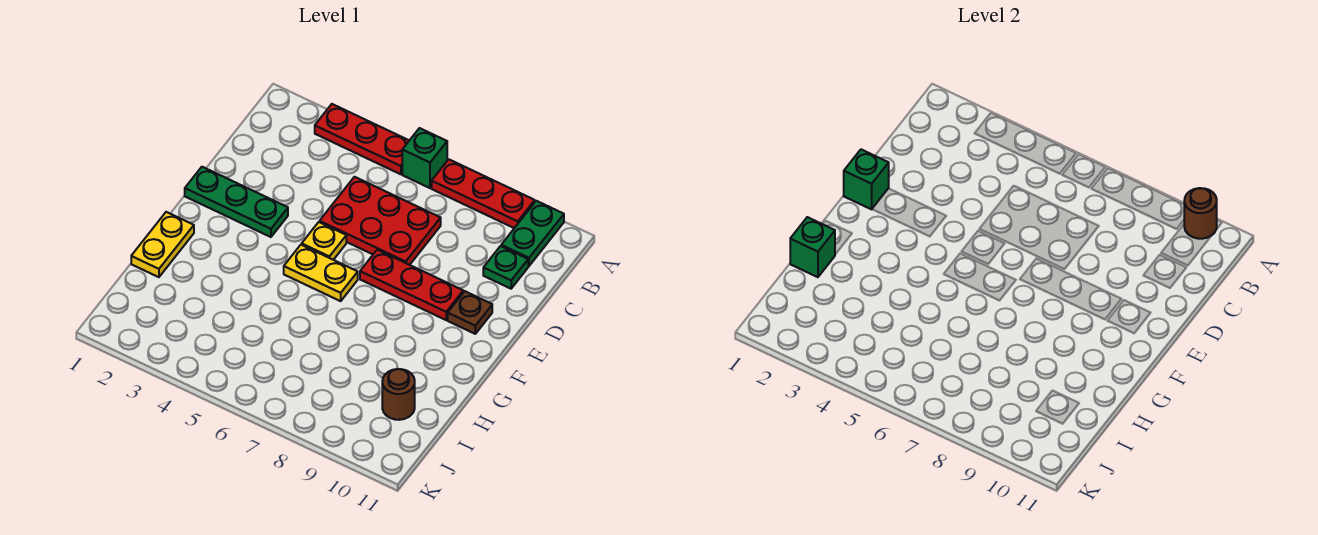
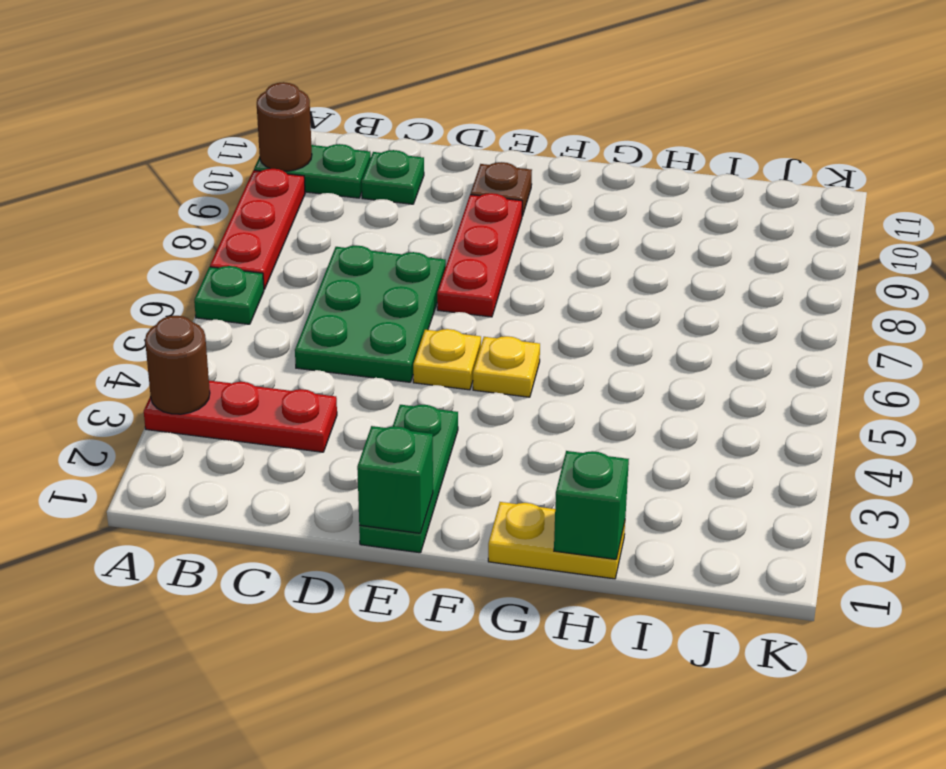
red 1x3 plate [315,104,409,174] -> red 1x3 plate turned to [144,381,337,452]
green 1x1 brick [402,128,447,188] -> green 1x1 plate [194,266,264,324]
red 2x3 plate [320,177,441,265] -> green 2x3 plate [295,246,446,382]
yellow 1x2 plate [284,245,358,301] -> yellow 1x1 plate [473,336,540,397]
brown 1x1 round brick [382,369,415,420] -> brown 1x1 round brick moved to [145,316,210,414]

